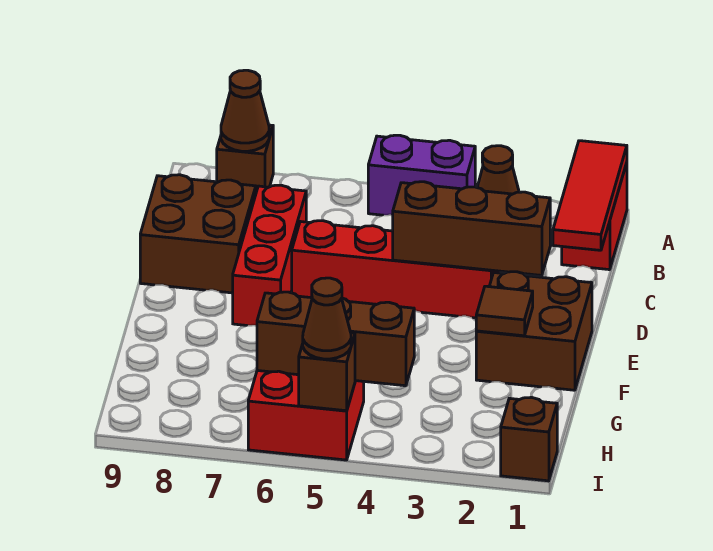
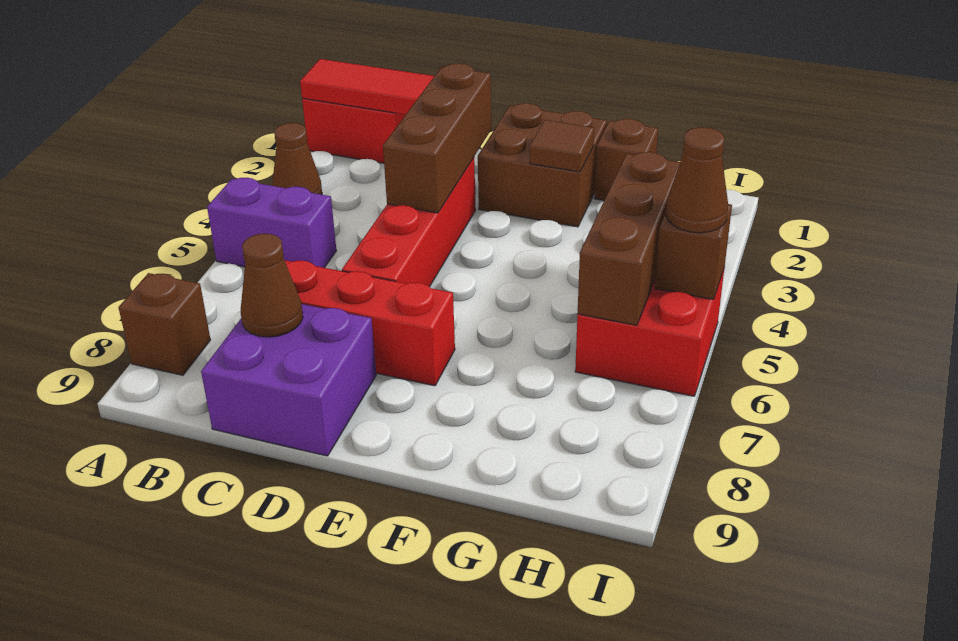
purple 1x2 brick [368,135,475,215] -> purple 1x2 brick turned to [207,178,336,268]
brown 1x1 cone [221,70,269,151] -> brown 1x1 cone moved to [241,234,303,337]
brown 2x2 brick [140,175,256,293] -> purple 2x2 brick [201,304,376,456]
brown 1x1 brick [501,397,557,481] -> brown 1x1 brick moved to [594,119,658,200]

